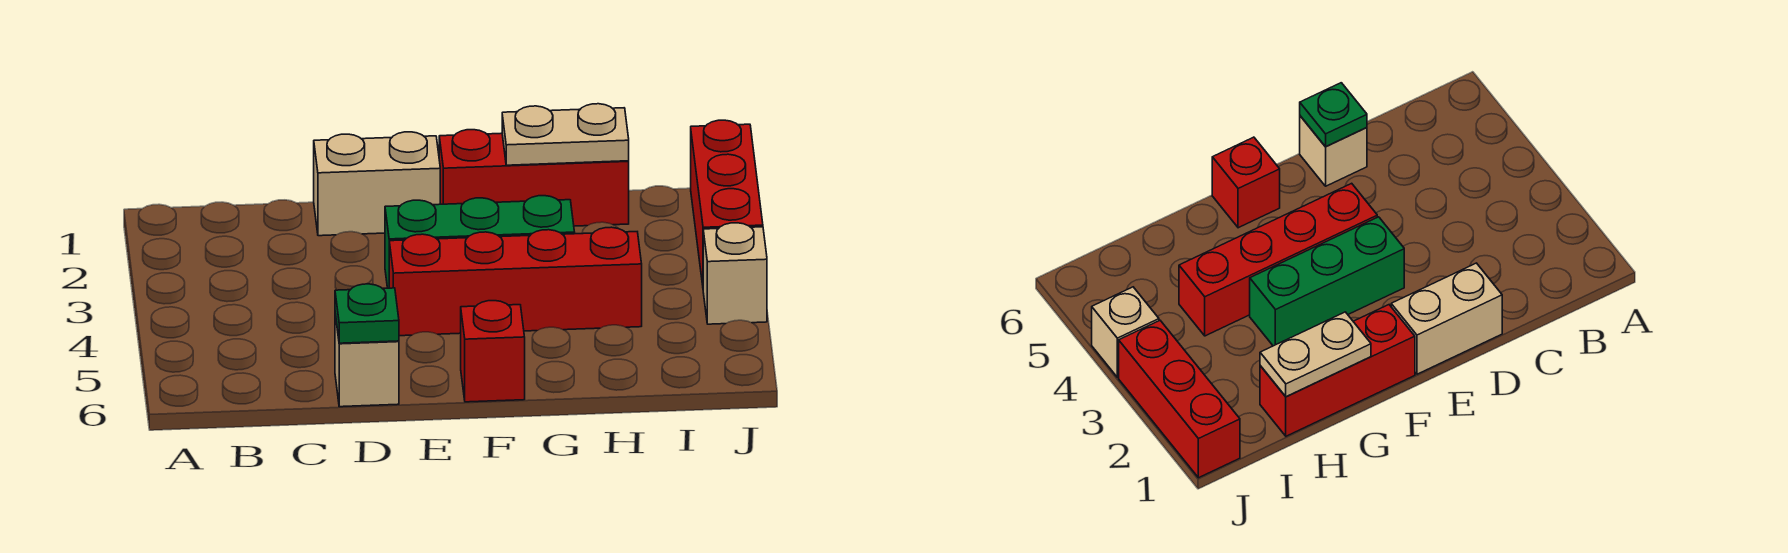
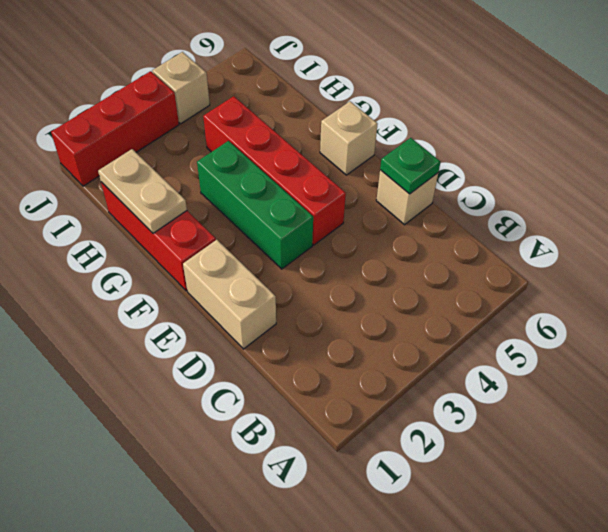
red 1x1 brick [461,301,525,402] -> tan 1x1 brick [320,101,378,175]

